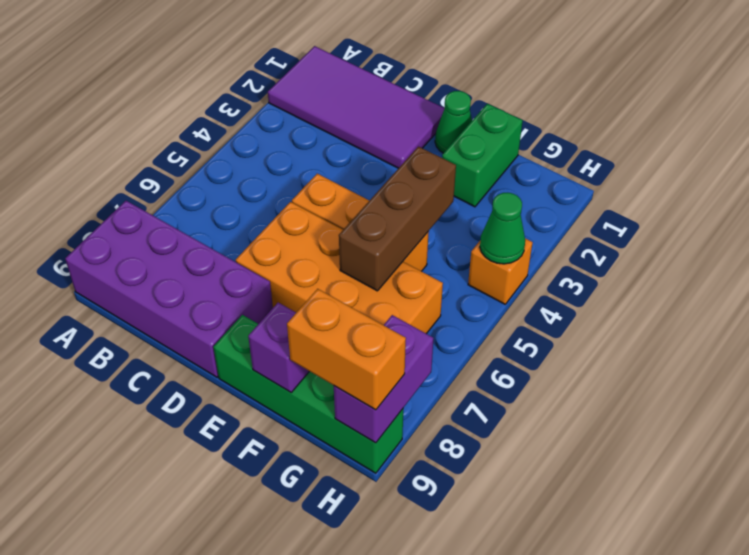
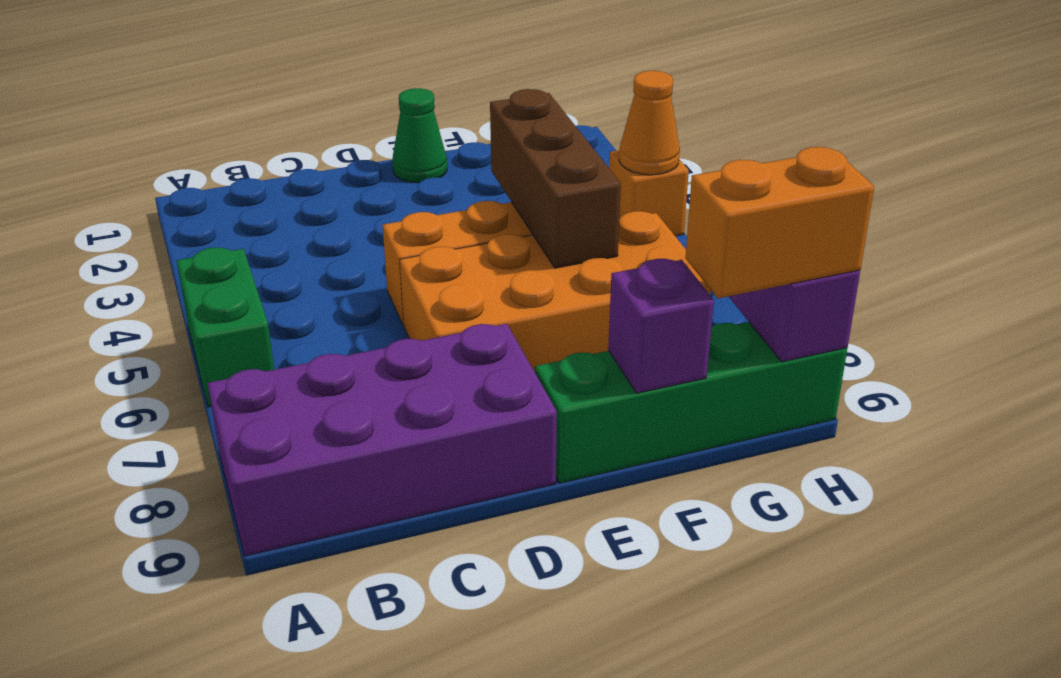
purple 2x4 tile [268,46,445,168] -> none
green 1x2 brick [442,104,523,207] -> green 1x2 brick moved to [177,247,274,407]
green 1x1 cone [480,193,525,264] -> orange 1x1 cone [619,71,680,175]

